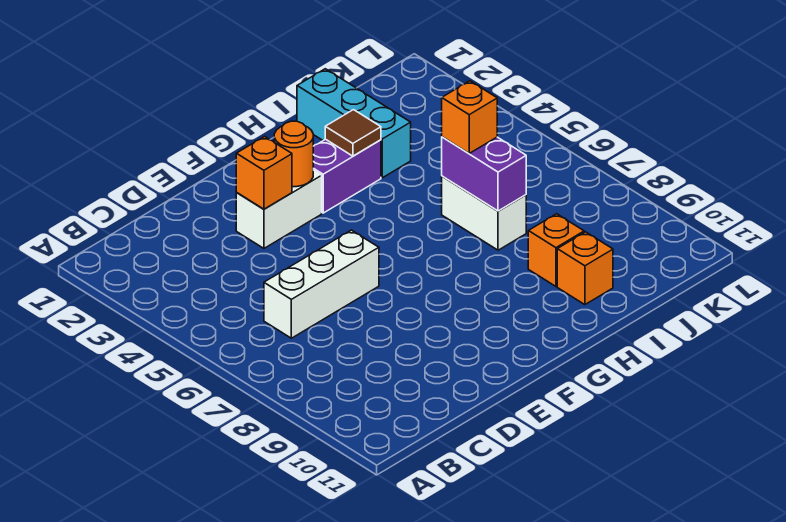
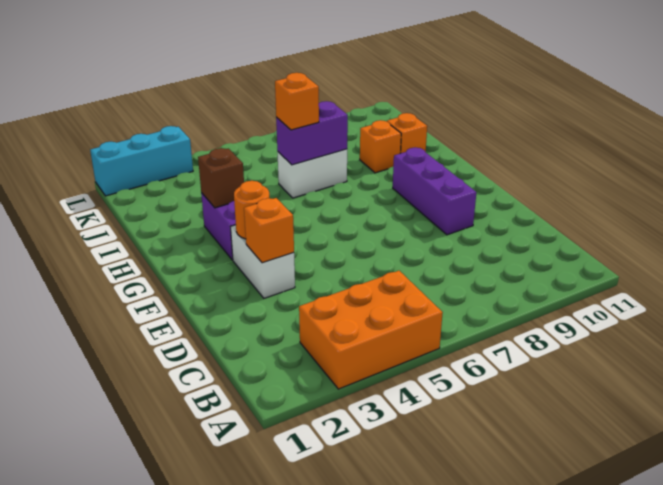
none -> orange 2x3 brick [299,271,443,389]
white 1x3 brick [264,230,379,338] -> none
none -> purple 1x3 brick [393,148,476,235]
brown 1x1 tile [325,110,381,156] -> brown 1x1 brick [198,148,244,208]
cyan 1x3 brick [297,69,411,178] -> cyan 1x3 brick moved to [90,126,193,196]

